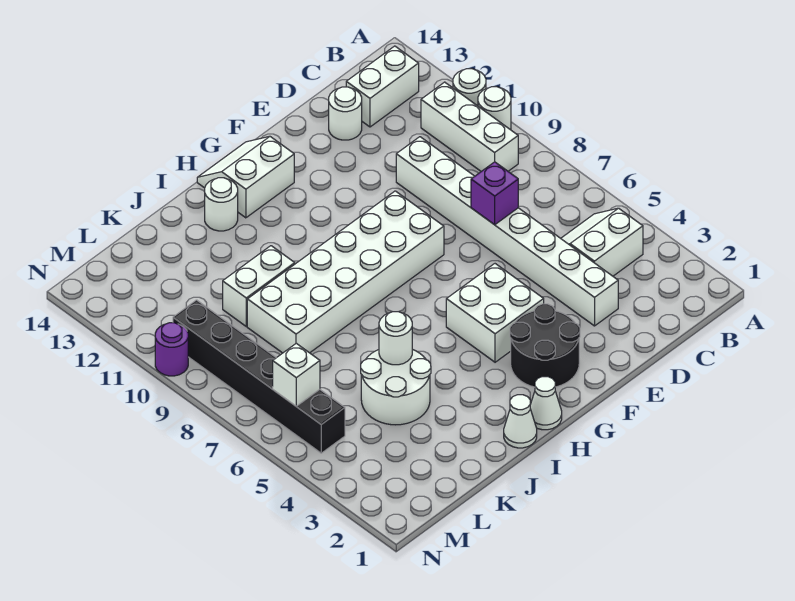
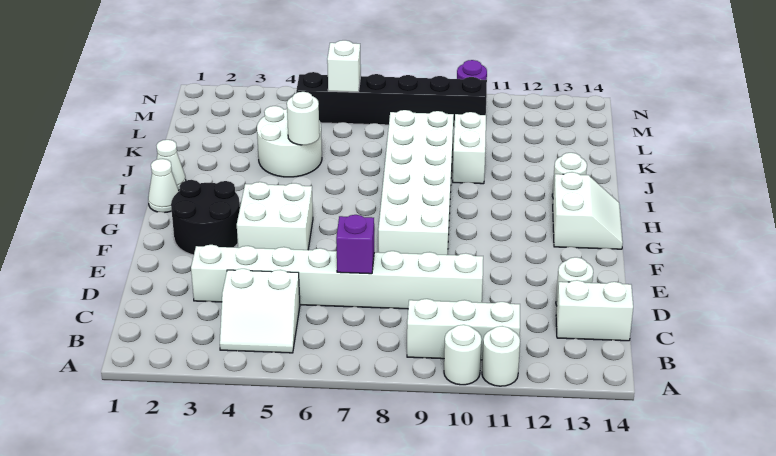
white 2x2 slope [561,208,643,276] -> white 2x2 slope turned to [220,269,300,353]
white 1x2 brick [346,46,419,127] -> white 1x2 brick turned to [556,280,633,341]

